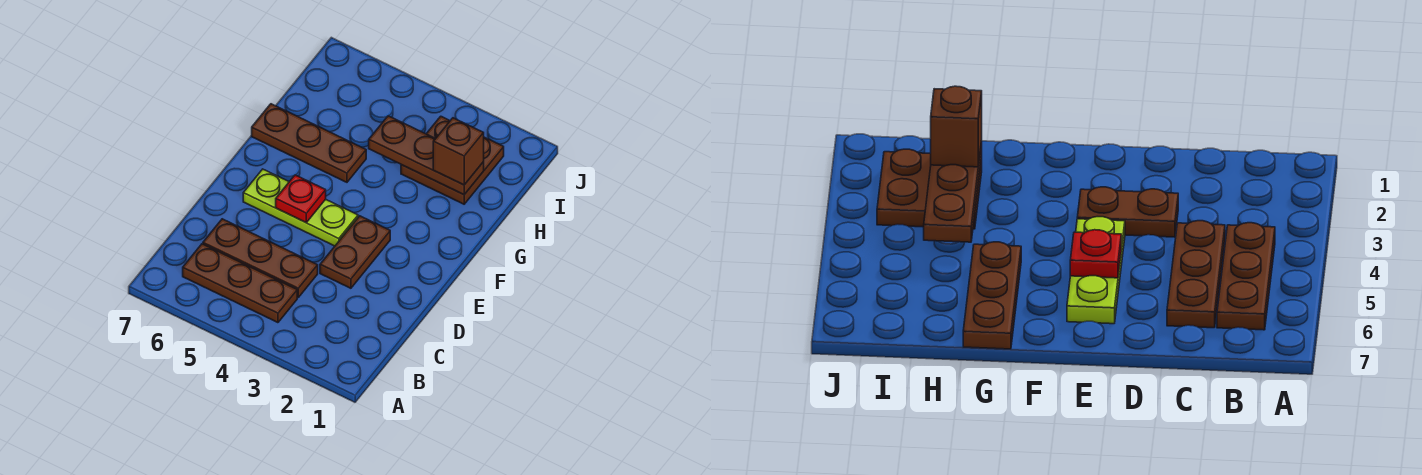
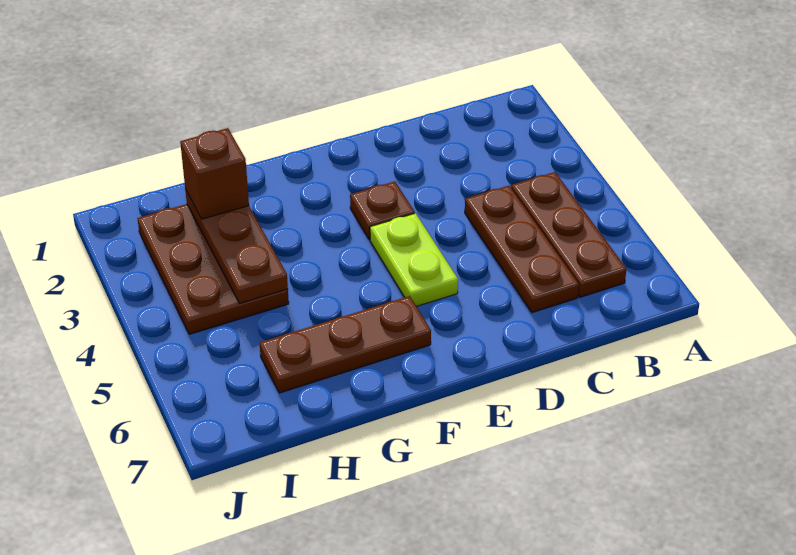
brown 1x2 plate [320,216,390,288] -> brown 1x1 plate [350,181,415,240]
lime 1x3 plate [243,169,358,246] -> lime 1x2 plate [370,213,458,306]
red 1x1 plate [276,175,326,222] -> none
brown 1x3 plate [252,104,366,182] -> brown 1x3 plate turned to [260,296,431,393]
brown 2x2 plate [401,116,504,204] -> brown 2x3 plate [137,204,289,334]

